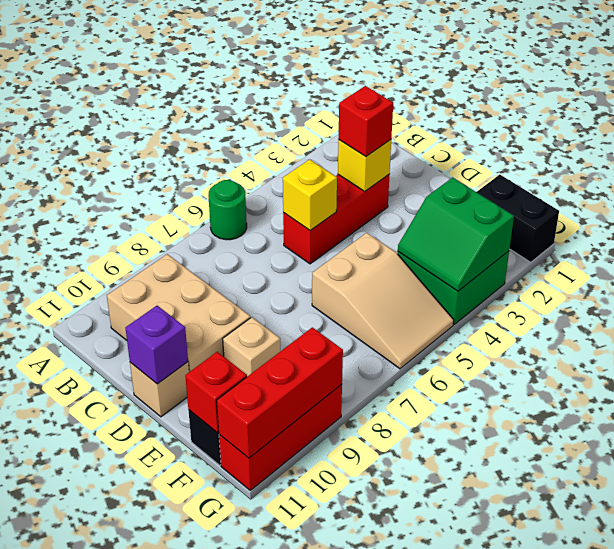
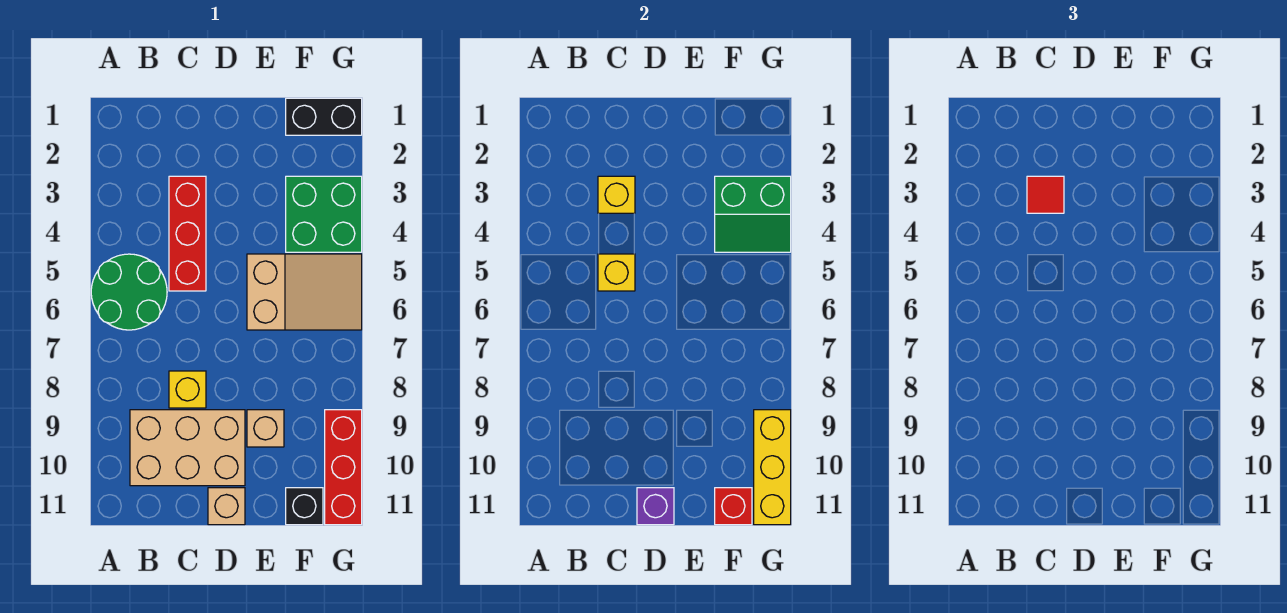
green 1x1 round brick [208,180,247,240] -> green 2x2 round brick [91,254,167,330]
red 1x1 brick [338,86,393,157] -> red 1x1 tile [1027,176,1064,213]
none -> yellow 1x1 brick [169,371,206,408]
red 1x3 brick [217,327,343,458] -> yellow 1x3 brick [754,410,791,525]

